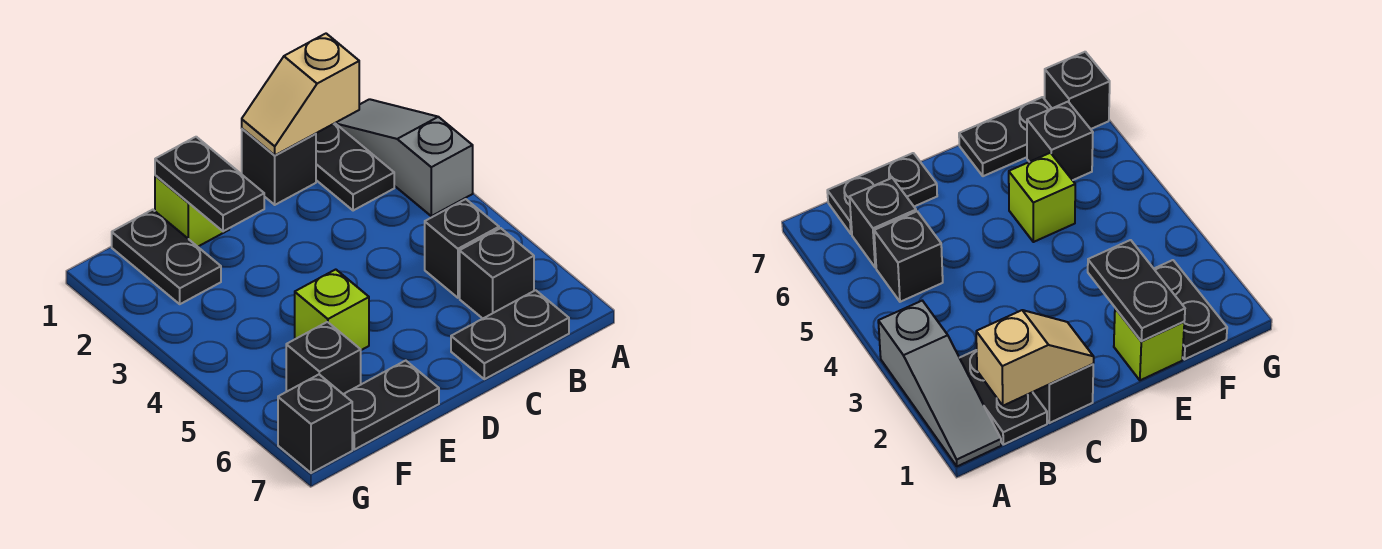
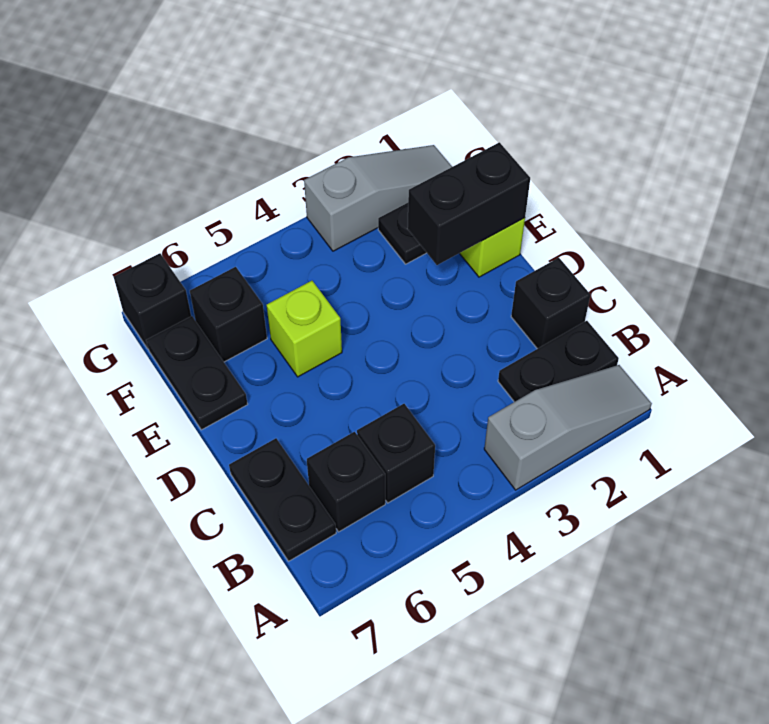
tan 1x2 slope [242,34,359,155] -> none
black 1x2 plate [155,137,264,231] -> black 1x2 brick [408,142,530,265]
none -> grey 1x3 slope [304,145,452,251]

